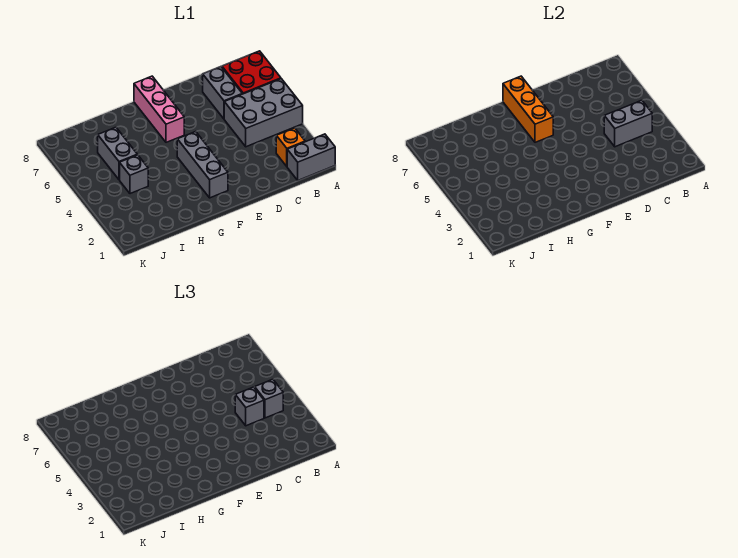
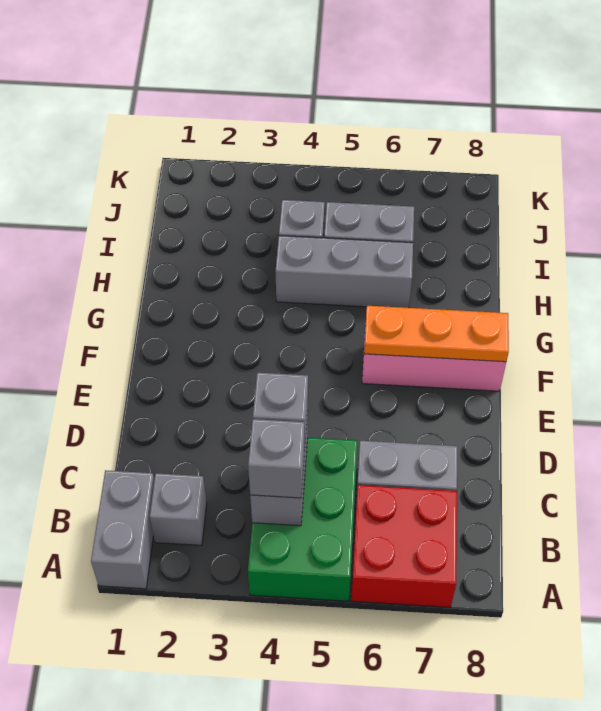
grey 2x3 brick [224,79,303,147] -> green 2x3 brick [248,438,357,601]
orange 1x1 brick [276,128,305,166] -> grey 1x1 brick [150,473,207,545]
grey 1x3 brick [177,132,228,198] -> grey 1x3 brick moved to [275,236,413,308]
orange 1x3 brick [503,76,553,142] -> orange 1x3 plate [364,306,509,362]

